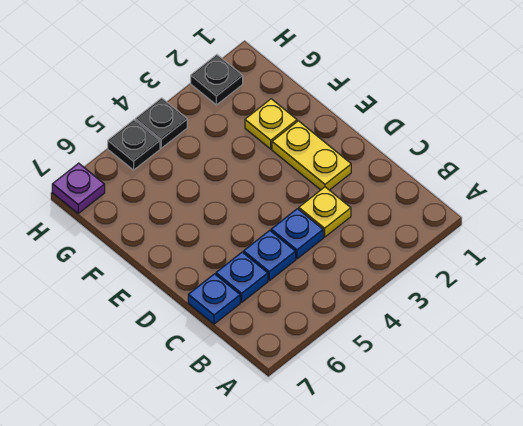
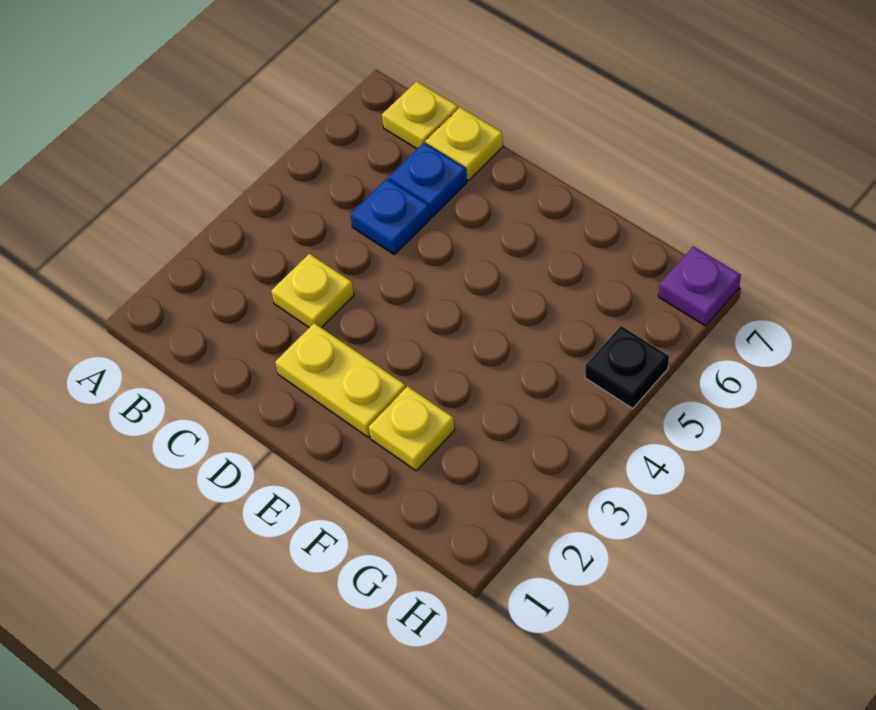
none -> yellow 1x1 plate [382,82,458,149]
blue 1x1 plate [271,209,323,259] -> none
blue 1x1 plate [188,274,240,324] -> yellow 1x1 plate [426,108,503,180]
black 1x1 plate [191,55,243,105] -> none
black 1x1 plate [135,98,187,148] -> none

